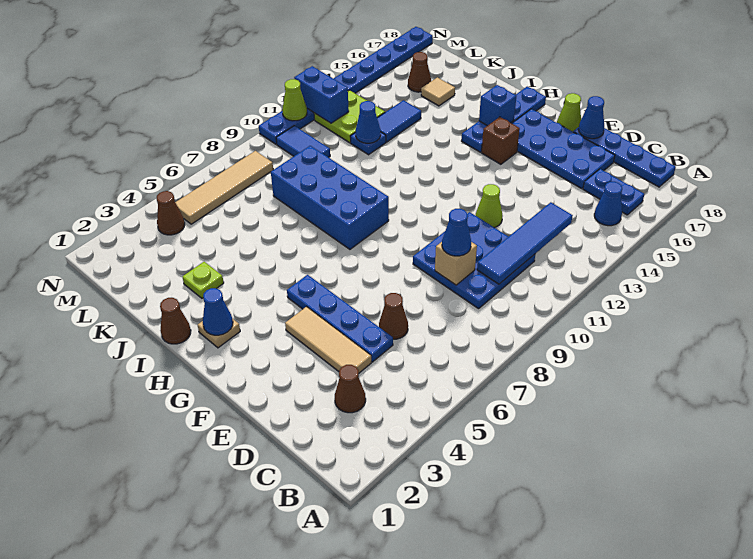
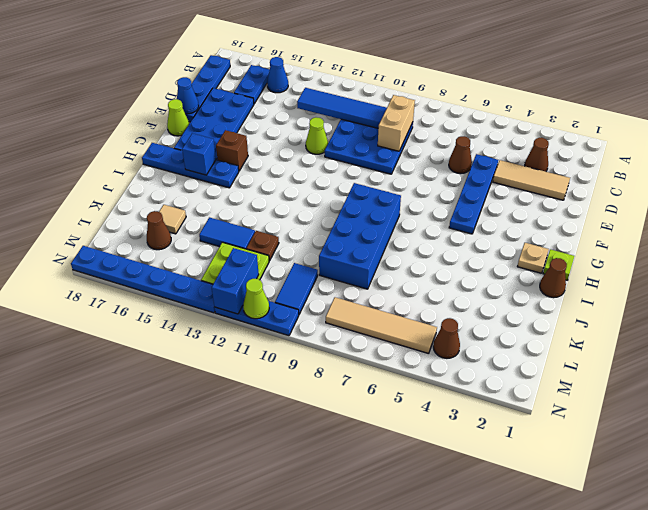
tan 1x3 tile [285,307,371,373] -> tan 1x3 tile turned to [493,160,570,200]
tan 1x1 brick [435,242,477,285] -> tan 1x2 brick [378,95,415,151]
blue 1x1 cone [442,209,471,256] -> none
blue 1x1 cone [203,288,233,335] -> none
lime 1x1 plate [182,262,224,298] -> lime 1x1 plate moved to [543,249,574,280]
blue 1x1 plate [350,132,386,155] -> brown 1x1 plate [246,231,279,261]
blue 1x1 cone [356,101,381,143] -> none

